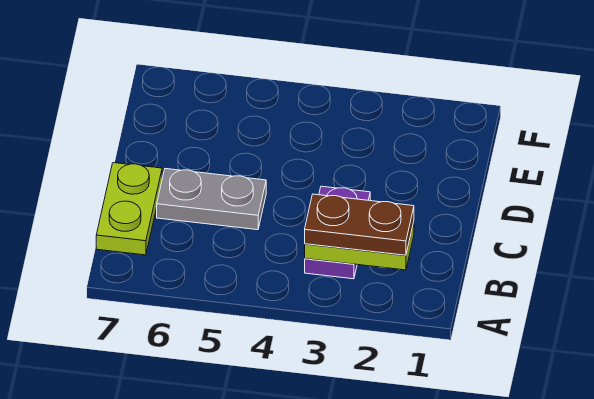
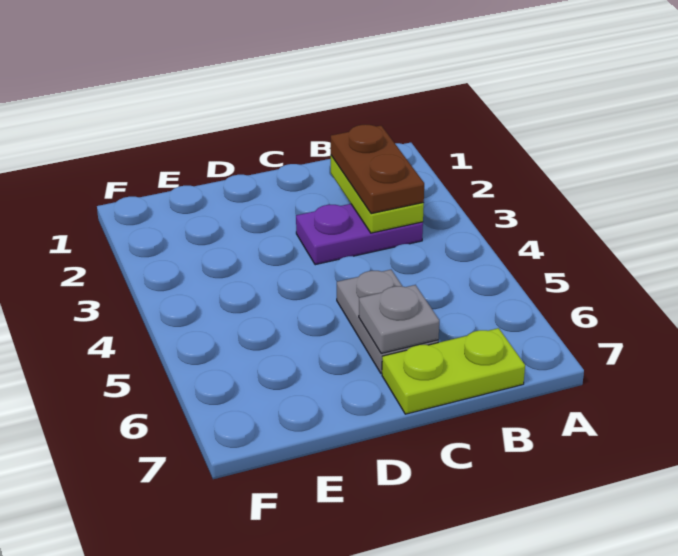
none -> grey 1x1 plate [359,285,439,354]

